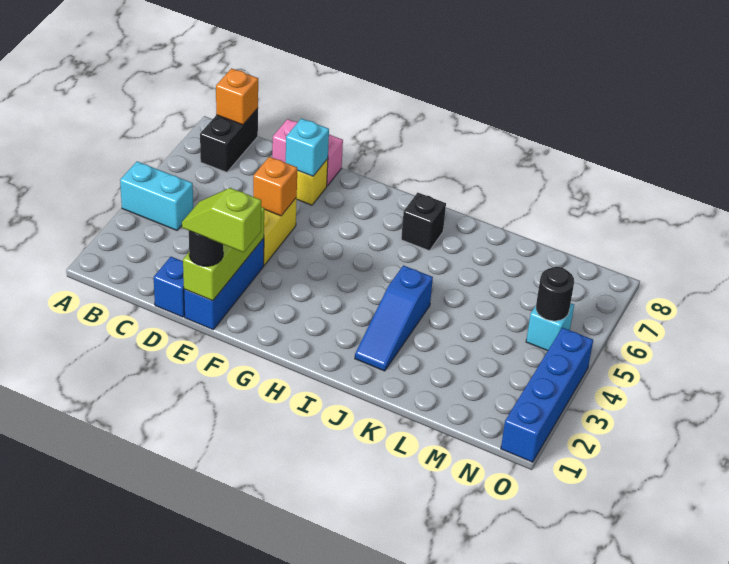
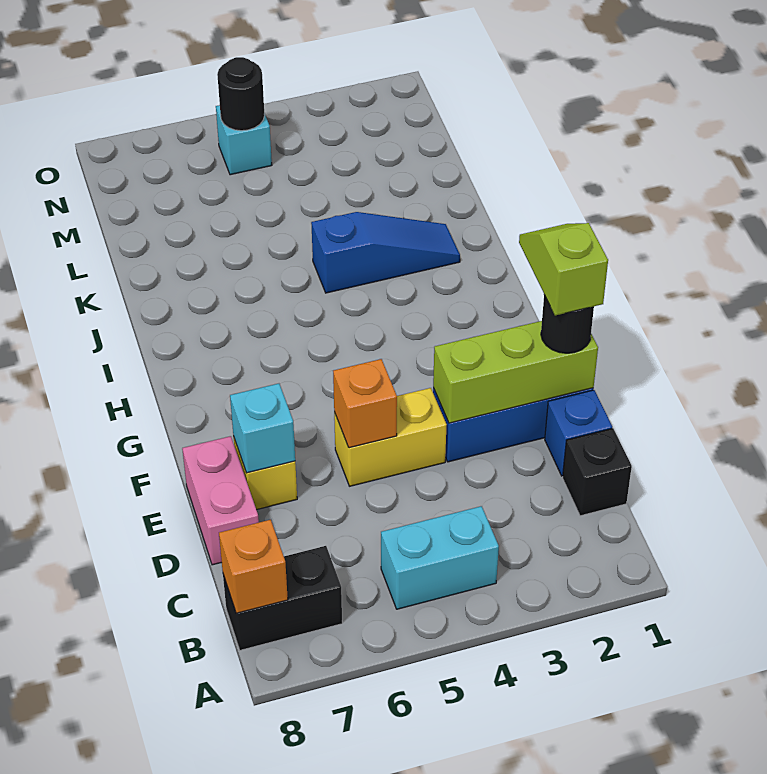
cyan 1x2 brick [120,161,193,230] -> cyan 1x2 brick turned to [381,506,499,609]
lime 1x2 slope [182,188,261,252] -> lime 1x2 slope turned to [519,223,608,316]
black 1x1 brick [401,193,446,251] -> black 1x1 brick moved to [563,428,632,516]
blue 1x4 brick [501,328,593,462] -> none

